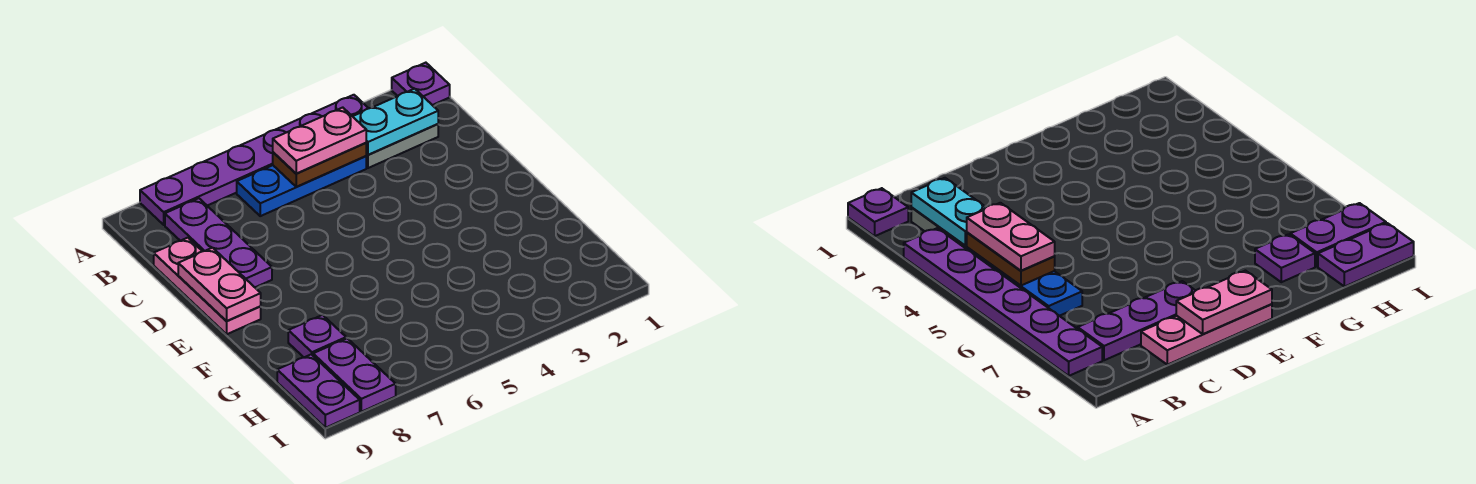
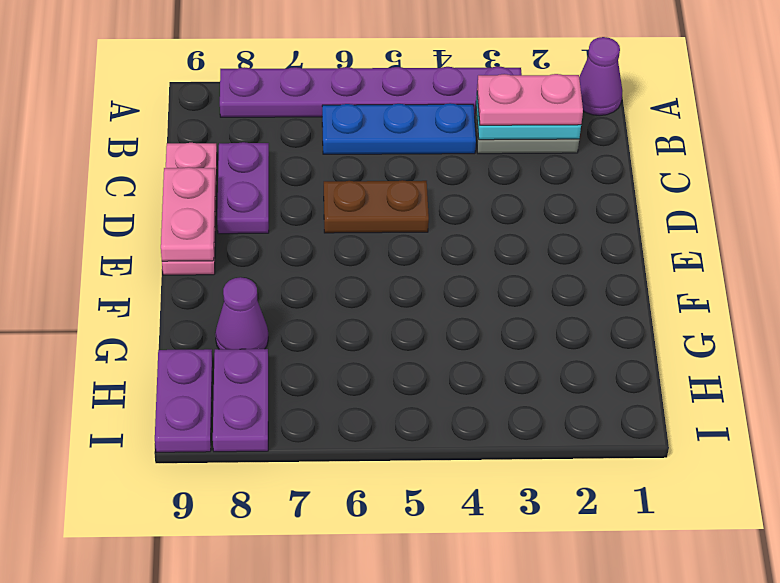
purple 1x1 plate [392,63,450,105] -> purple 1x1 cone [579,37,622,116]
brown 1x2 plate [273,143,366,187] -> brown 1x2 plate moved to [324,180,429,233]
pink 1x2 plate [273,108,366,174] -> pink 1x2 plate moved to [477,74,583,125]
purple 1x3 plate [165,198,272,287] -> purple 1x2 plate [217,142,269,234]
purple 1x1 plate [288,315,346,357] -> purple 1x1 cone [215,277,268,349]

